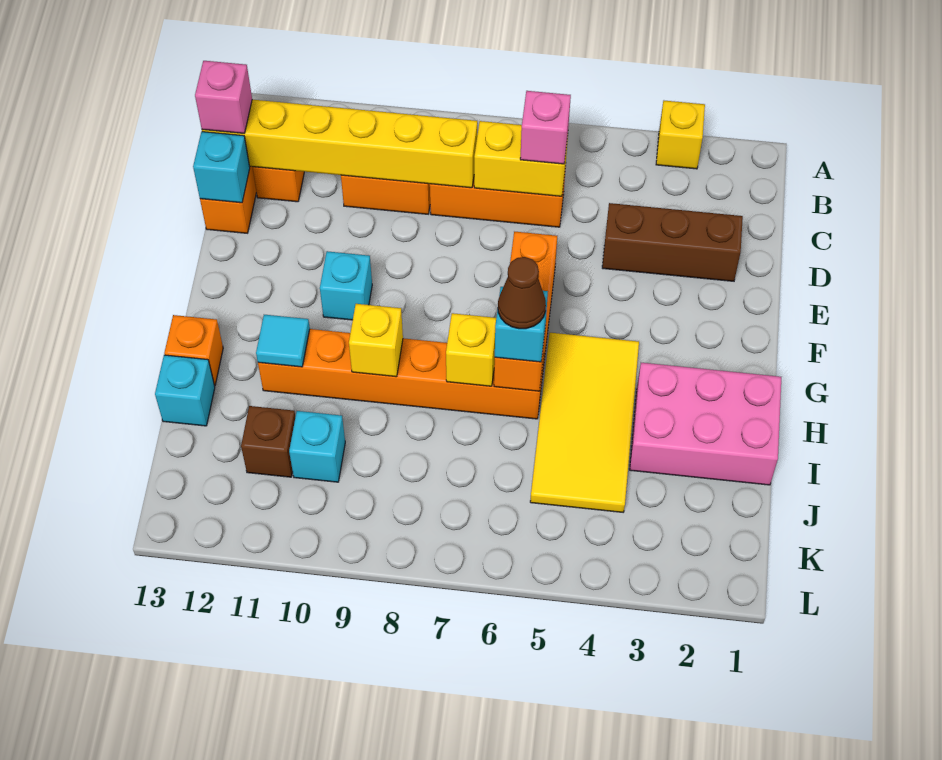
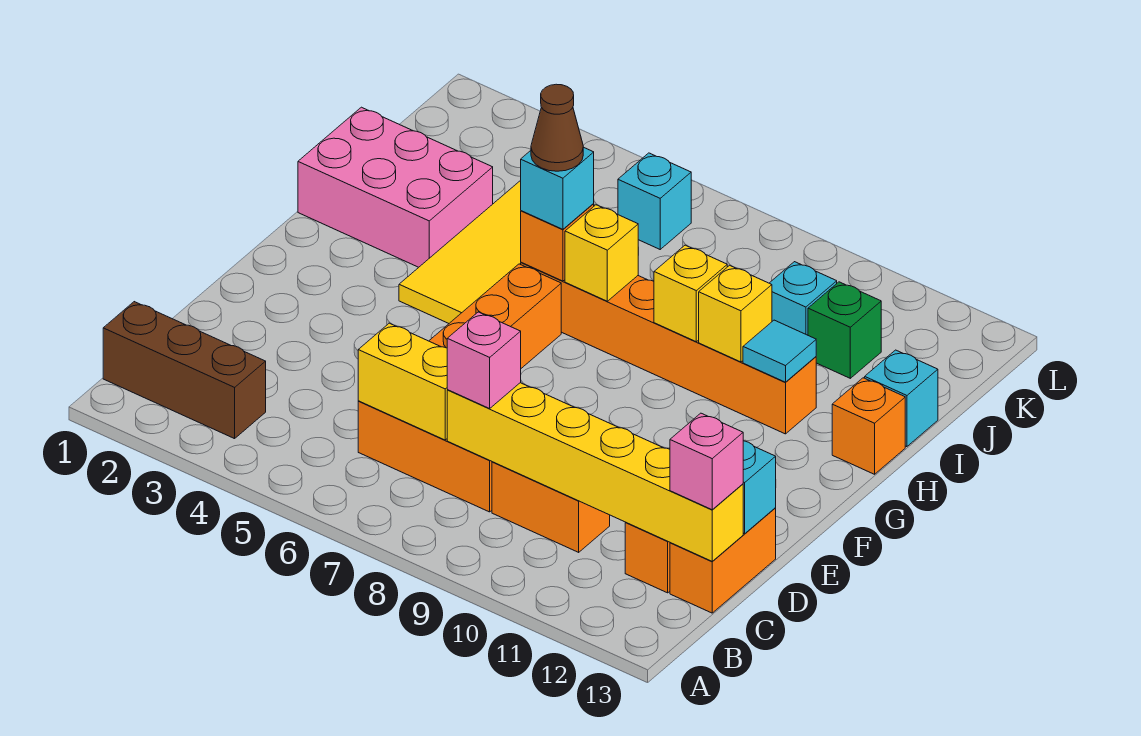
yellow 1x1 brick [656,101,705,169] -> yellow 1x1 brick moved to [699,265,772,362]
pink 1x1 brick [520,91,571,164] -> pink 1x1 brick moved to [447,312,521,409]
brown 1x3 brick [602,203,743,281] -> brown 1x3 brick moved to [103,302,266,439]
cyan 1x1 brick [320,251,372,320] -> cyan 1x1 brick moved to [618,153,691,249]
brown 1x1 brick [241,406,295,477] -> green 1x1 brick [808,282,881,378]

